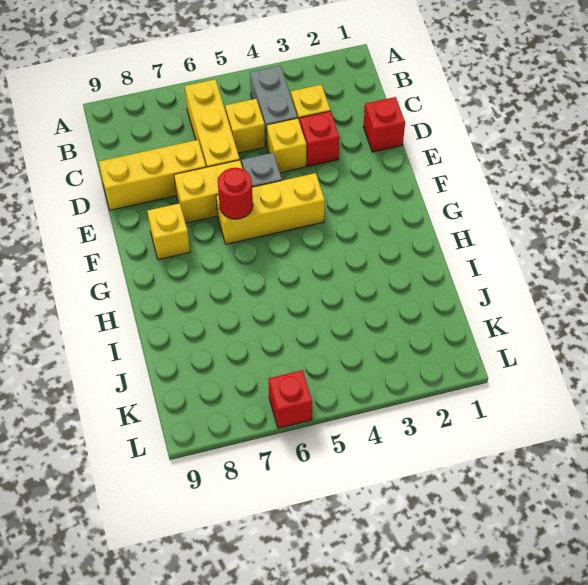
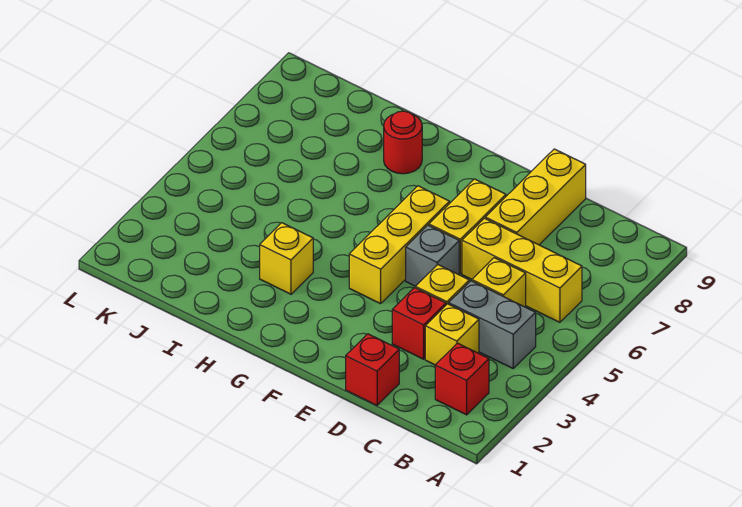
red 1x1 round brick [218,168,253,219] -> red 1x1 round brick moved to [384,111,422,174]
yellow 1x1 brick [147,203,190,260] -> yellow 1x1 brick moved to [260,223,313,294]
red 1x1 brick [269,370,312,428] -> red 1x1 brick moved to [435,343,489,415]

